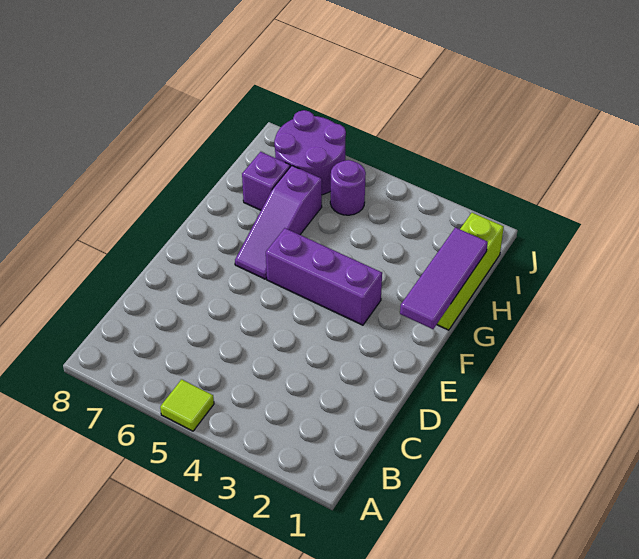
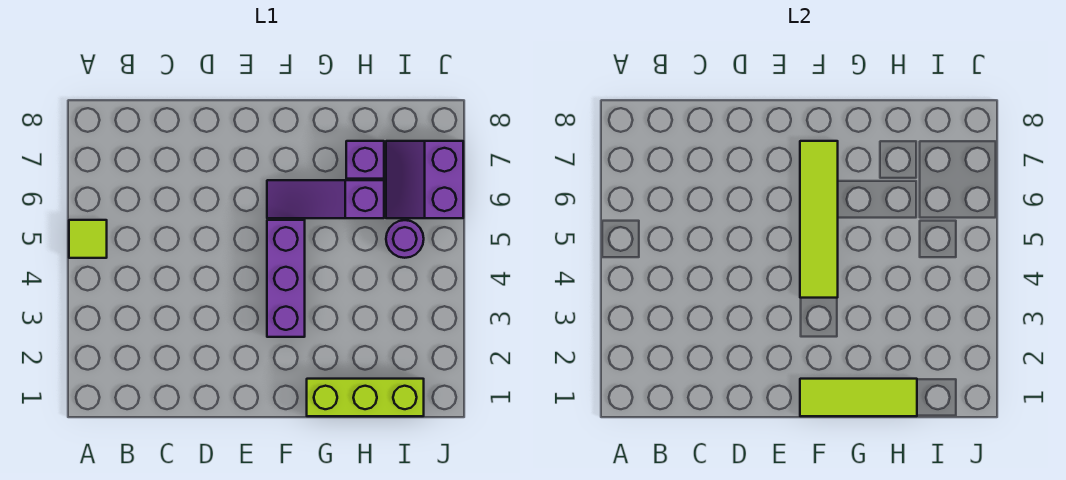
purple 1x3 tile [400,228,488,329] -> lime 1x3 tile [800,379,917,416]
none -> lime 1x4 tile [800,141,838,298]
purple 2x2 round brick [274,110,346,195] -> purple 2x2 slope [386,141,463,218]

